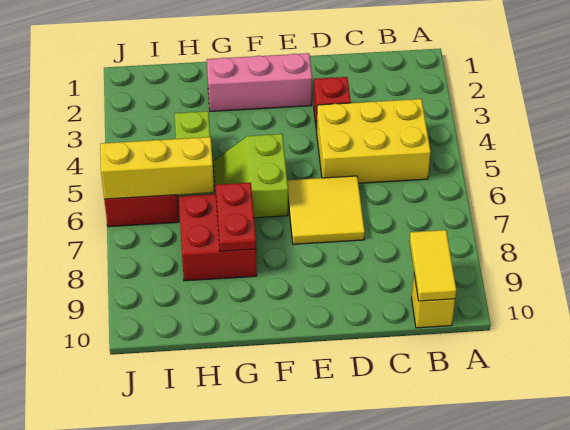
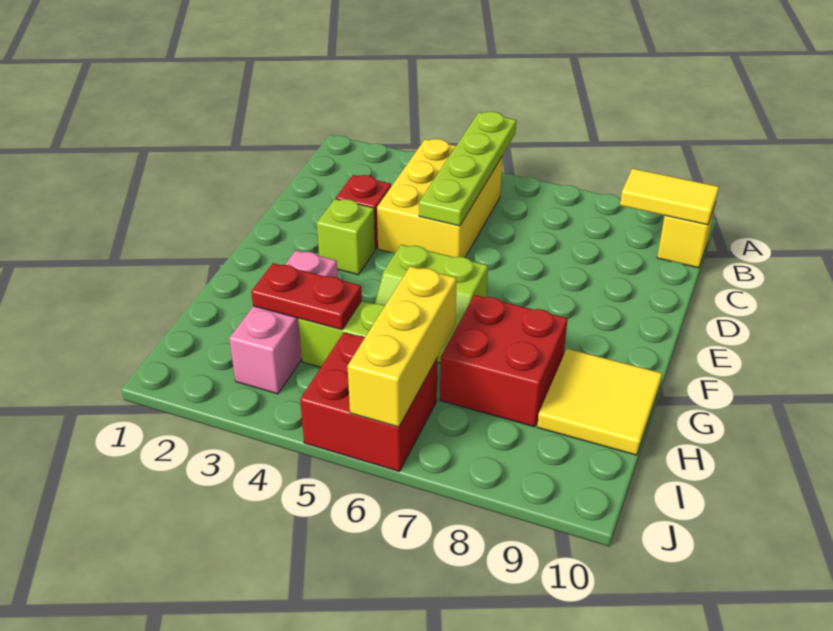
none -> lime 1x4 plate [419,112,516,226]
yellow 2x2 tile [287,176,365,244] -> yellow 2x2 tile moved to [537,349,662,455]
pink 1x3 brick [207,53,312,111] -> pink 1x3 brick moved to [229,250,338,394]
none -> lime 1x1 brick [317,199,375,275]
red 1x2 plate [216,183,256,251] -> red 1x2 plate moved to [251,263,362,330]

